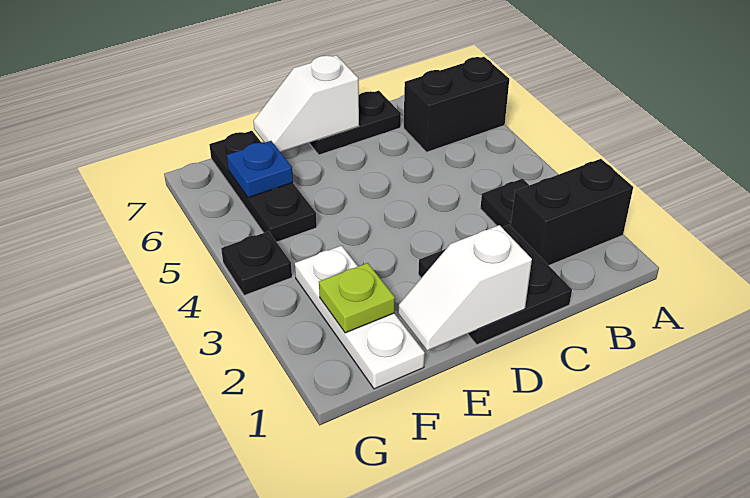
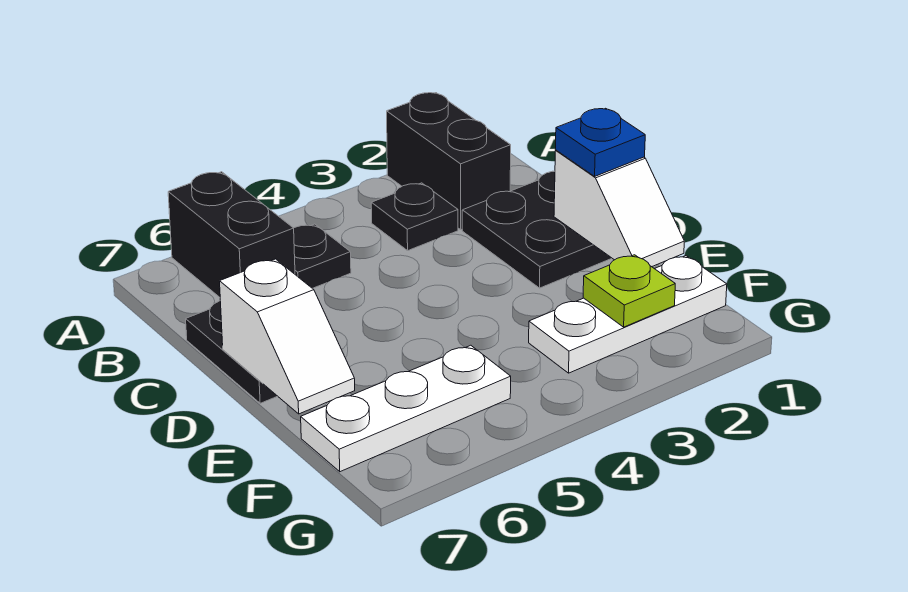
black 1x3 plate [209,131,317,242] -> white 1x3 plate [301,345,511,472]
blue 1x1 plate [227,141,293,198] -> blue 1x1 plate moved to [555,108,645,176]
black 1x1 plate [221,231,292,295] -> black 1x1 plate moved to [294,224,351,288]

